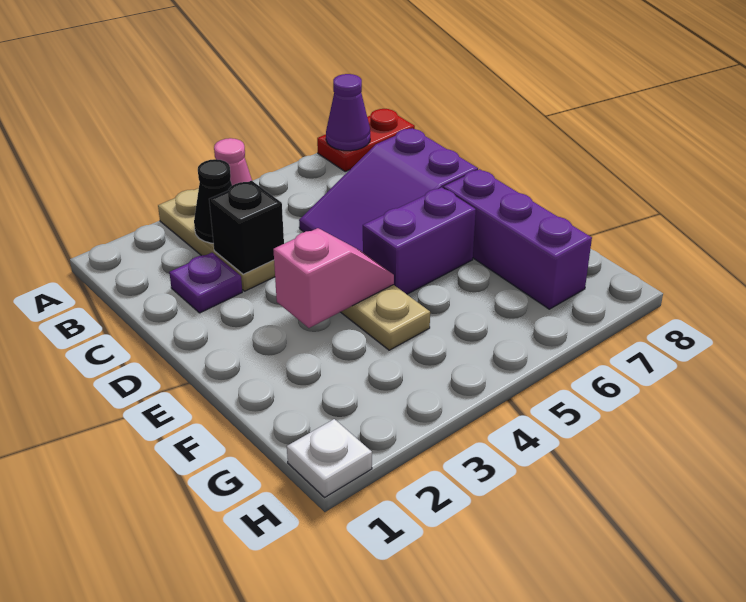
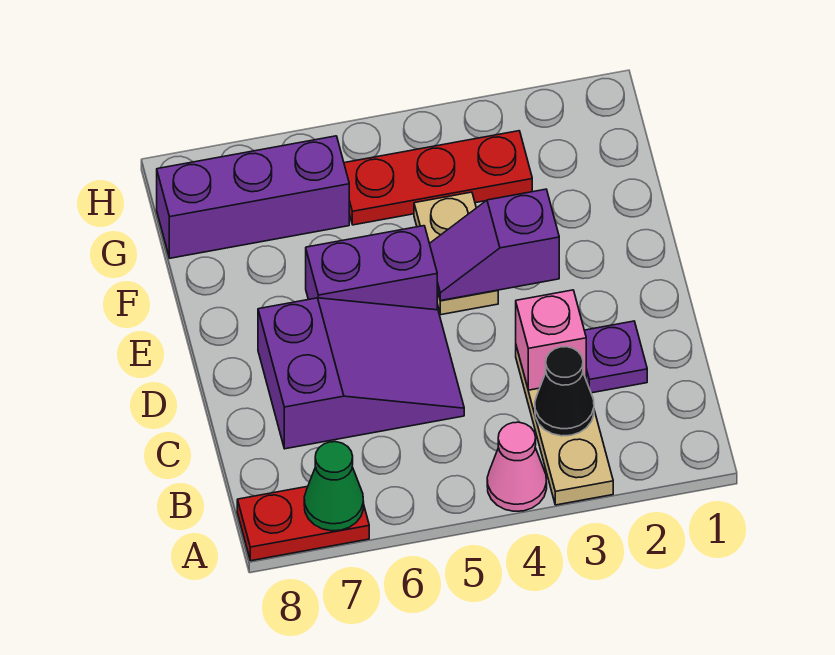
purple 1x1 cone [326,74,370,151] -> green 1x1 cone [304,442,364,531]
black 1x1 brick [209,181,284,274] -> pink 1x1 brick [516,290,586,390]
pink 1x2 slope [273,228,394,328] -> purple 1x2 slope [430,189,559,301]
purple 1x3 brick [443,169,592,309] -> purple 1x3 brick turned to [157,136,349,258]
none -> red 1x3 plate [344,131,532,225]
white 1x1 plate [287,419,372,497] -> none

